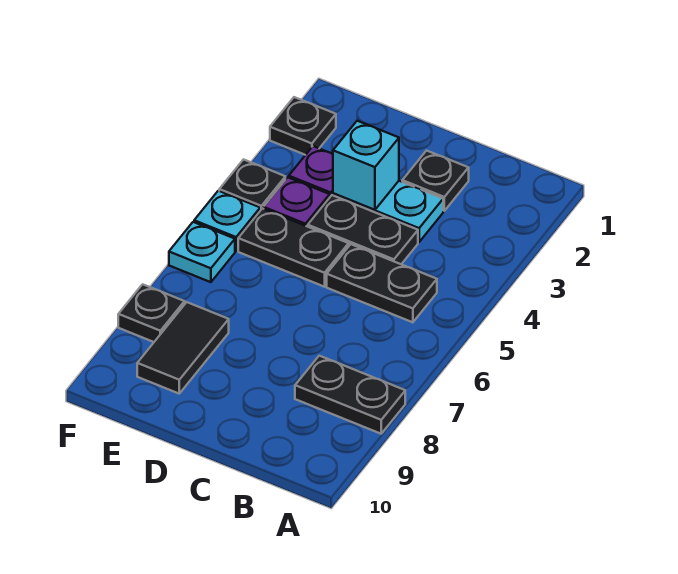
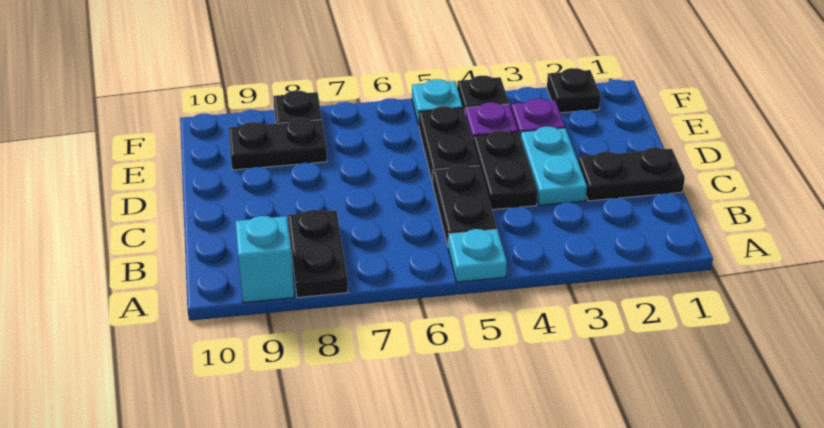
black 1x1 plate [402,151,469,211] -> black 1x2 plate [578,148,685,201]
cyan 1x1 brick [333,121,399,210] -> cyan 1x1 brick moved to [236,216,294,303]
black 1x2 tile [137,302,229,393] -> black 1x2 plate [229,118,327,170]
cyan 1x1 plate [169,222,235,282] -> cyan 1x1 plate moved to [448,229,507,282]

